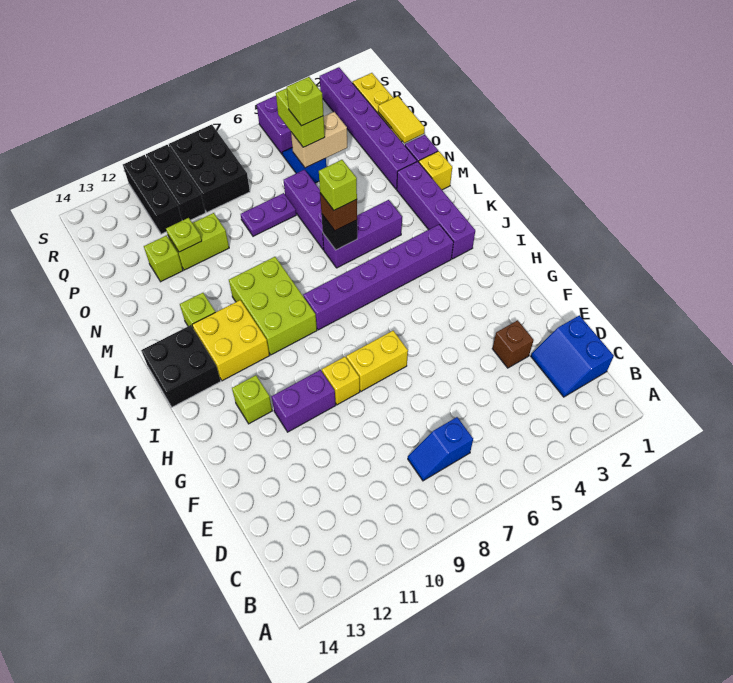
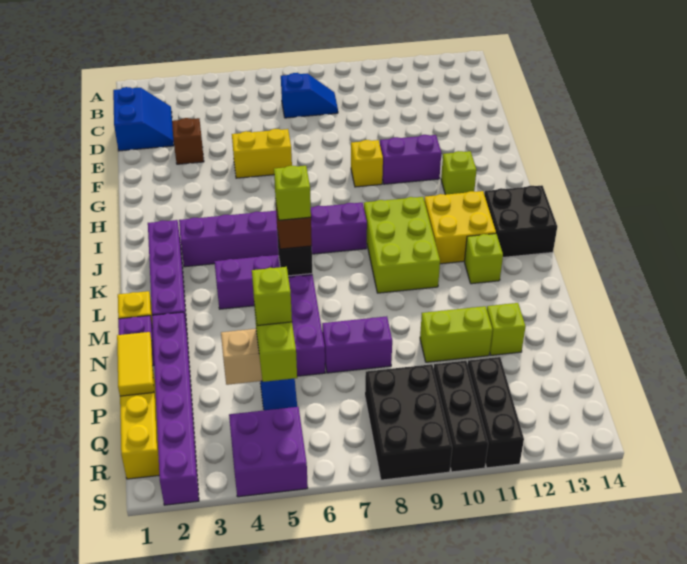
yellow 1x2 brick [346,331,408,391] -> yellow 1x2 brick moved to [232,129,292,178]
purple 1x2 plate [241,193,296,236] -> purple 1x2 brick [322,316,392,373]
lime 1x1 plate [166,218,202,252] -> none

